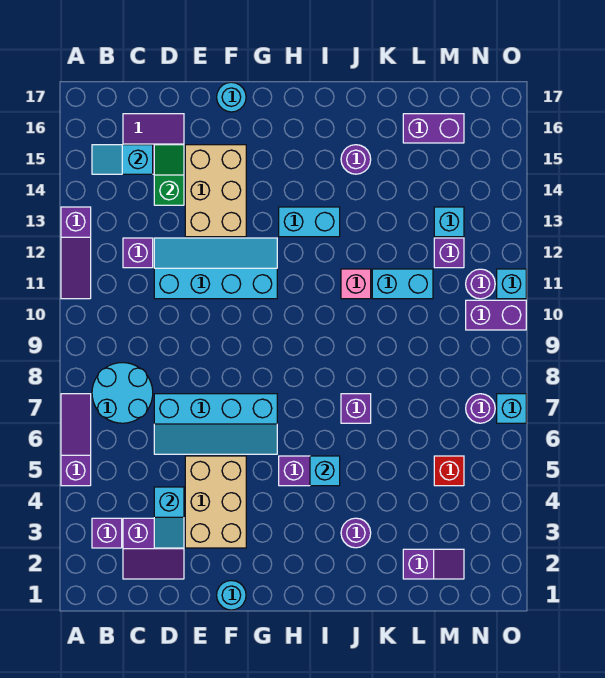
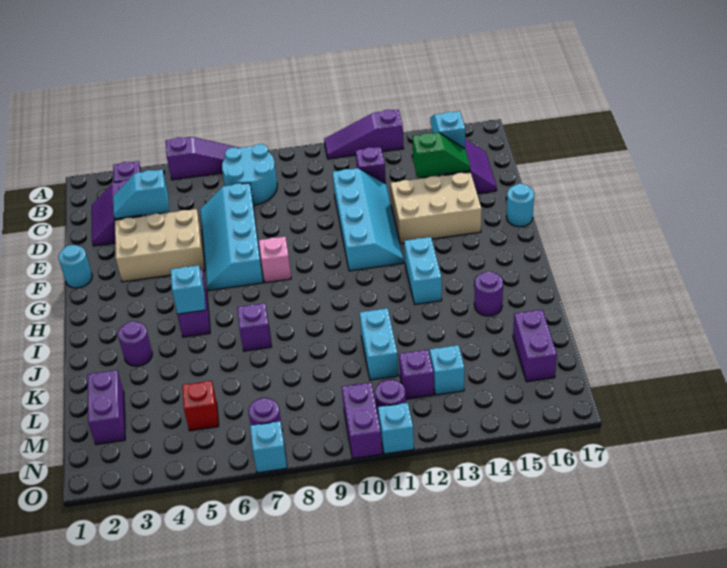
pink 1x1 brick [341,269,371,299] -> pink 1x1 brick moved to [259,237,291,283]
purple 1x2 slope [403,549,464,579] -> purple 1x2 brick [88,370,125,445]

